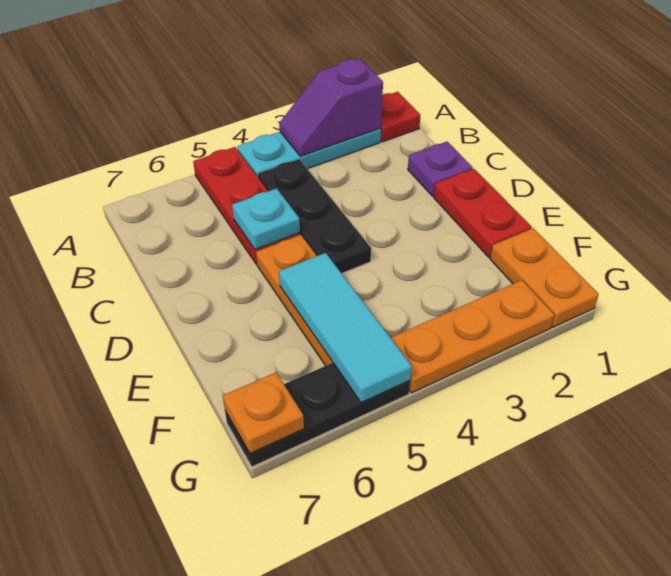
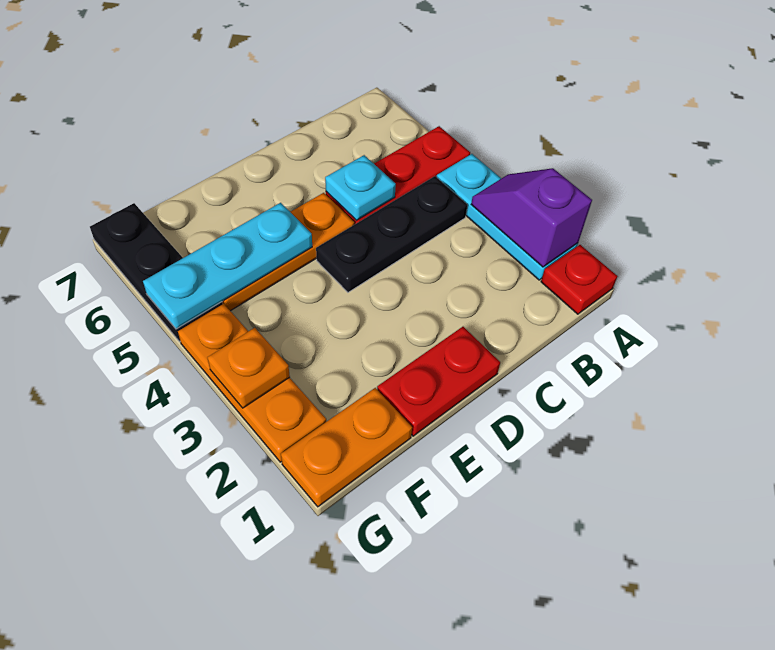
purple 1x1 plate [408,142,473,196] -> none
cyan 1x3 tile [279,253,412,402] -> cyan 1x3 plate [143,203,312,329]
orange 1x1 plate [223,373,304,453] -> orange 1x1 plate moved to [207,328,290,408]

